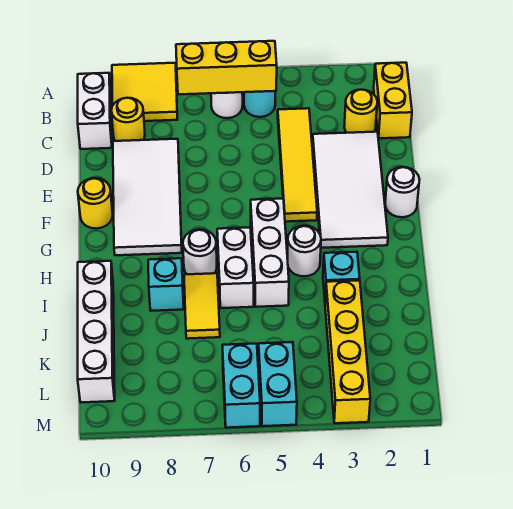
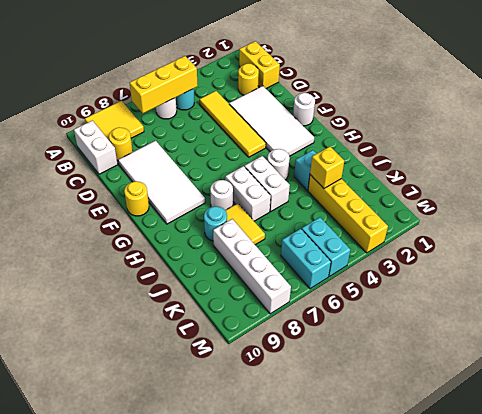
white 1x3 brick [251,199,289,307] -> white 1x2 brick [245,156,290,211]
cyan 1x1 brick [148,258,184,311] -> cyan 1x1 round brick [204,206,227,241]
white 1x4 brick [78,261,115,402] -> white 1x4 brick moved to [213,219,291,314]
none -> yellow 1x1 brick [310,147,344,188]

